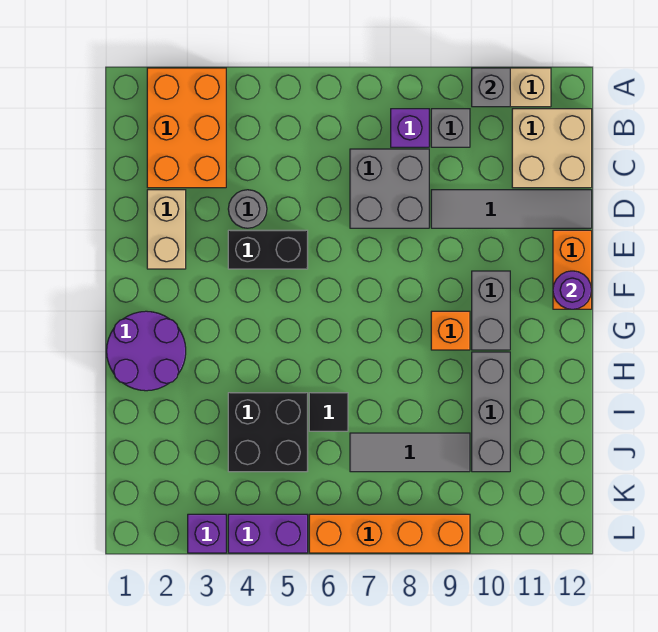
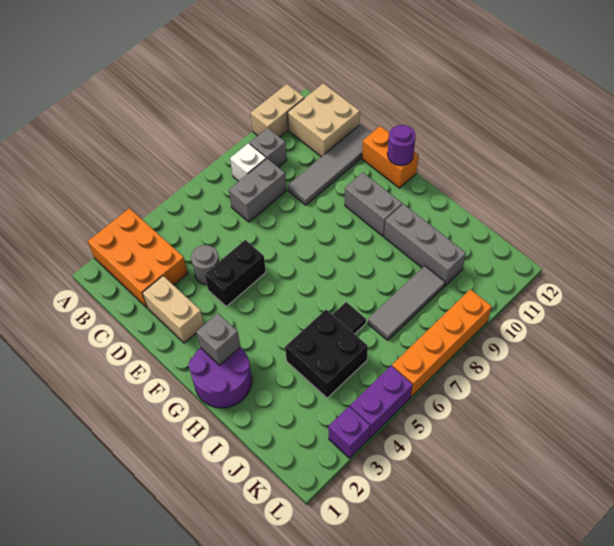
grey 1x1 brick [472,68,510,107] -> grey 1x1 brick moved to [196,313,241,365]
purple 1x1 brick [391,109,429,147] -> white 1x1 brick [230,143,266,181]
grey 2x2 brick [350,149,429,228] -> grey 1x2 brick [229,158,286,222]
orange 1x1 brick [431,311,470,350] -> none

